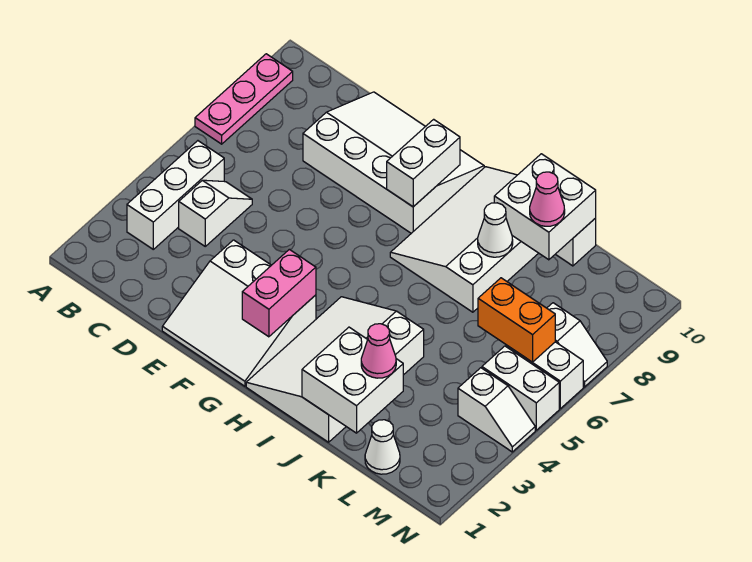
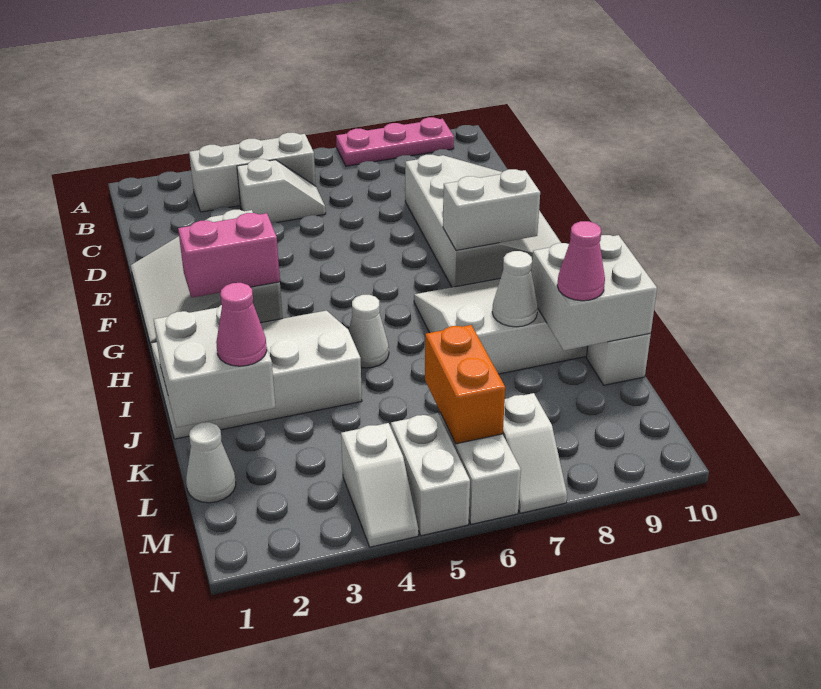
none -> white 1x1 cone [349,295,389,368]

